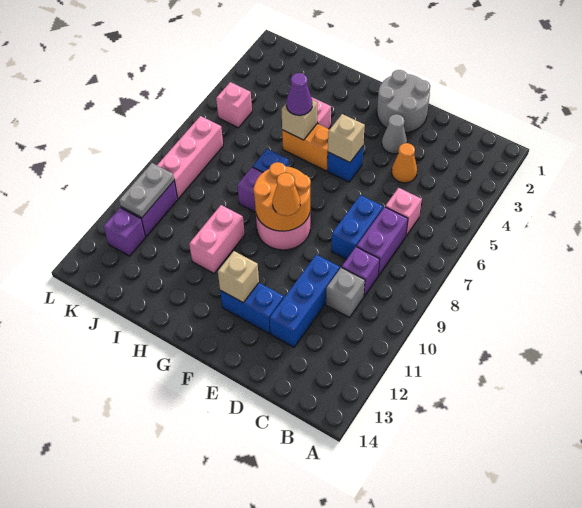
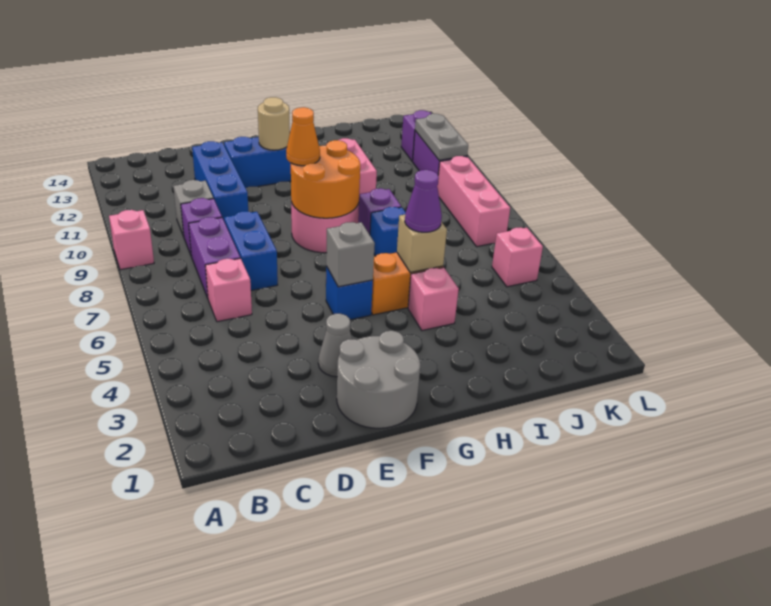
none -> pink 1x1 brick [109,210,154,270]
orange 1x1 cone [392,143,417,183] -> none
tan 1x1 brick [328,114,365,162] -> grey 1x1 brick [326,222,375,287]
tan 1x1 brick [218,251,259,302] -> tan 1x1 round brick [258,97,290,150]

